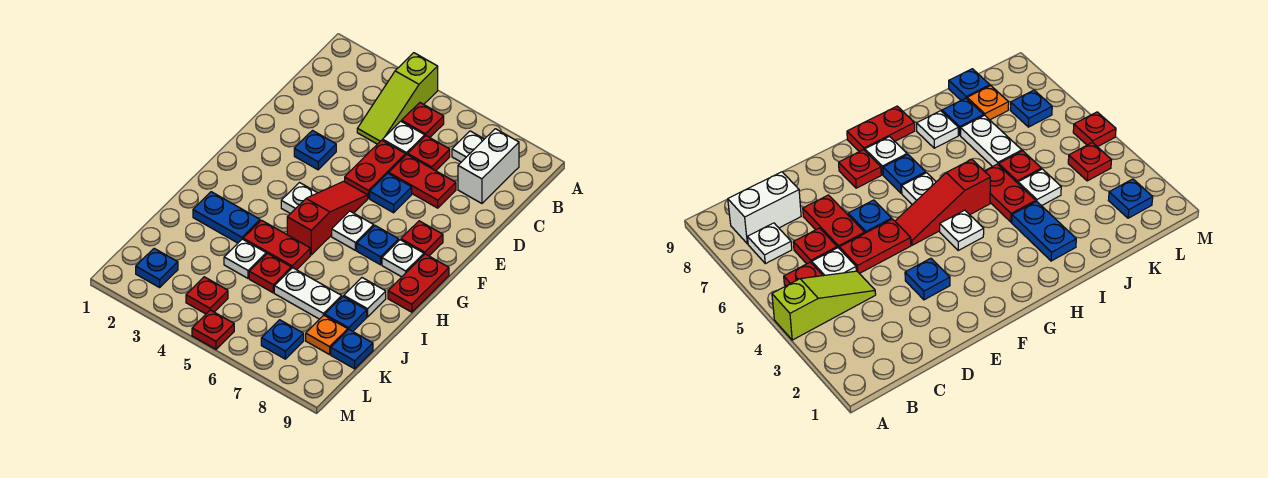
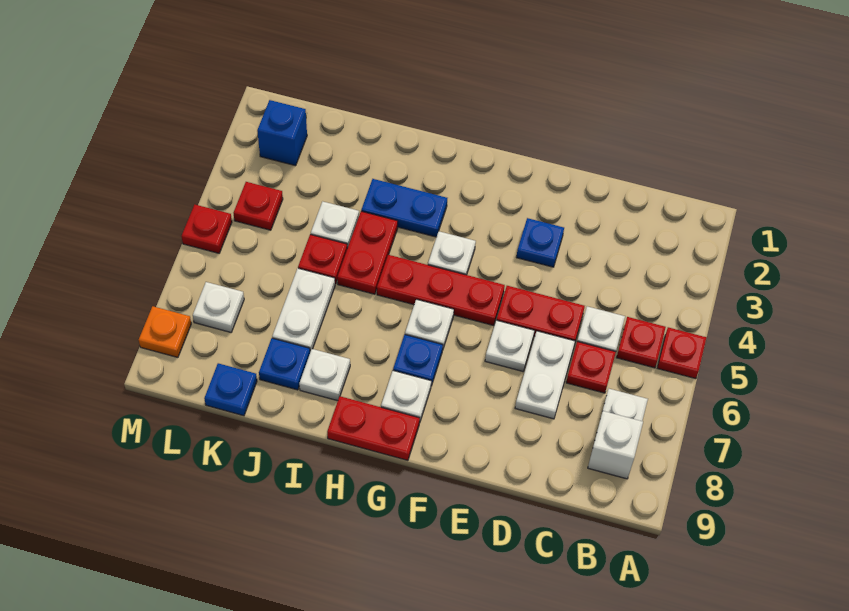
lime 1x3 slope [357,53,438,144] -> none
white 1x2 brick [458,129,519,203] -> white 1x1 brick [588,411,643,479]
red 1x2 plate [389,155,456,208] -> white 1x2 plate [515,331,575,419]
blue 1x1 plate [370,173,412,213] -> white 1x1 plate [485,320,534,371]
red 1x3 slope [287,181,368,255] -> red 1x3 plate [377,255,505,326]
red 1x1 plate [401,221,443,256] -> red 1x1 plate moved to [657,327,707,379]
blue 1x2 plate [193,192,260,243] -> blue 1x2 plate turned to [361,179,447,237]
orange 1x1 plate [306,315,348,355] -> orange 1x1 plate moved to [139,306,191,357]
blue 1x1 plate [136,248,178,288] -> blue 1x1 brick [257,100,307,166]
blue 1x1 plate [261,320,304,359] -> white 1x1 plate [193,282,244,332]

